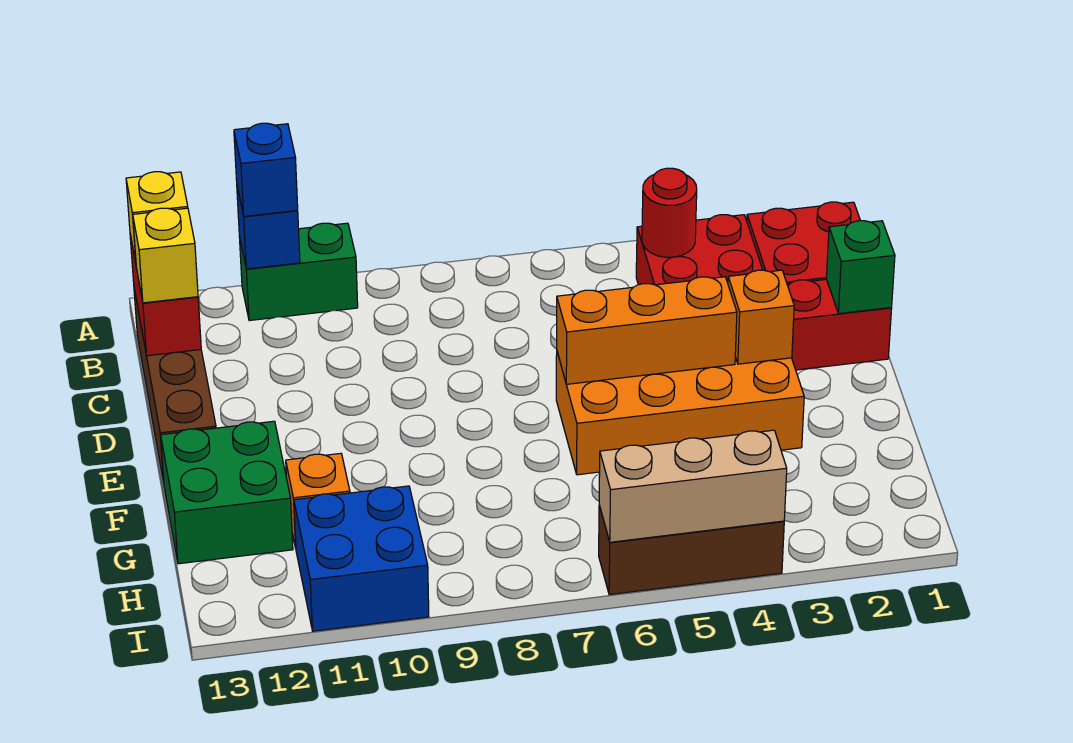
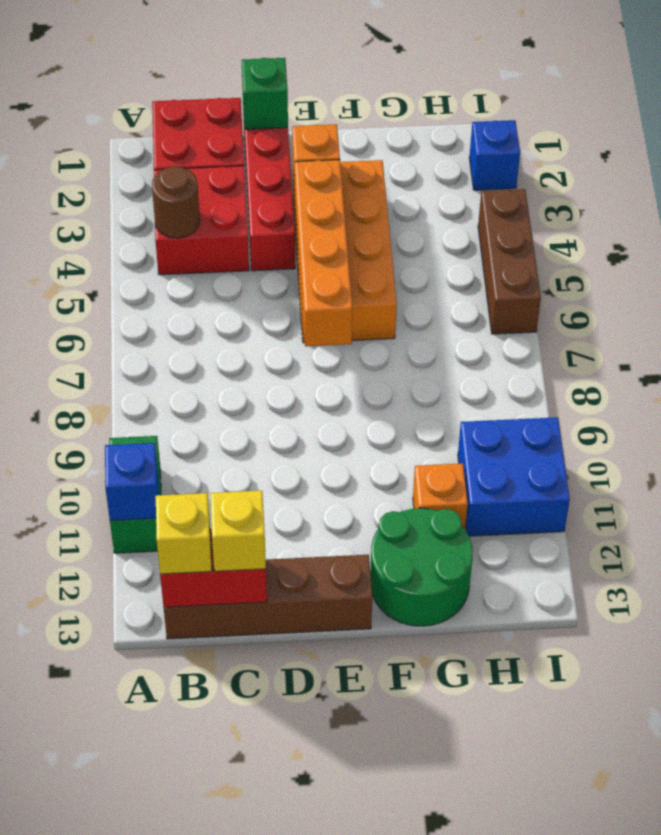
blue 1x1 brick [234,123,298,216] -> blue 1x1 brick moved to [469,120,520,190]
red 1x1 round brick [642,168,697,257] -> brown 1x1 round brick [152,166,200,238]
orange 1x3 brick [557,277,737,384] -> orange 1x4 brick [295,160,352,346]
green 2x2 brick [161,421,293,564] -> green 2x2 round brick [370,508,473,626]
tan 1x3 brick [599,430,787,542] -> none

